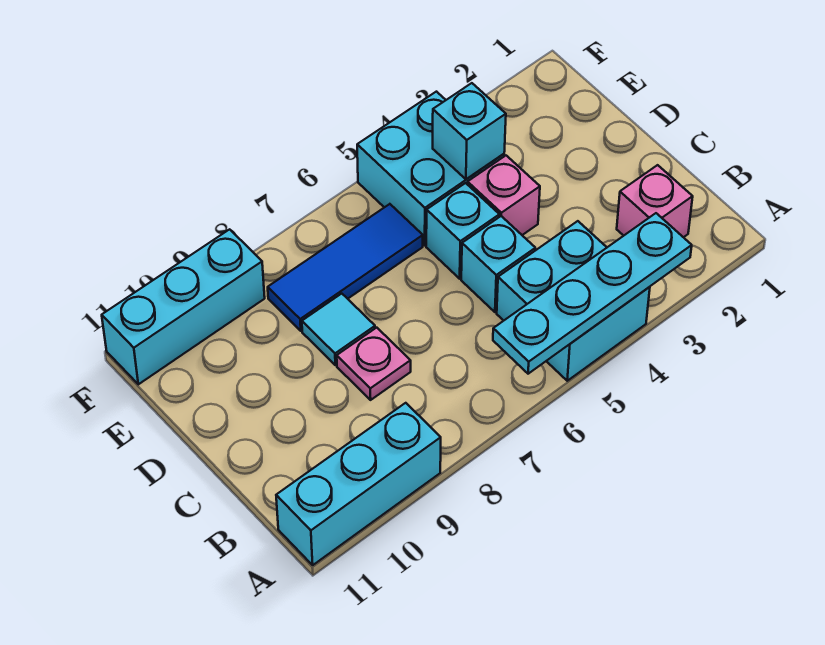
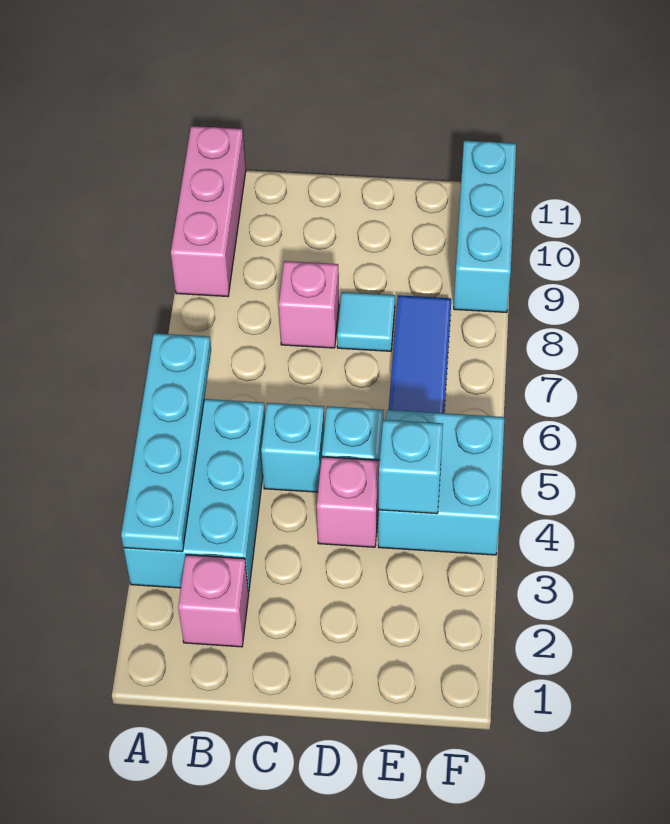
cyan 2x2 brick [497,221,650,381] -> cyan 2x3 brick [124,399,265,592]
cyan 1x3 brick [276,403,441,565] -> pink 1x3 brick [171,126,246,297]
pink 1x1 plate [337,328,411,400] -> pink 1x1 brick [279,261,339,348]

